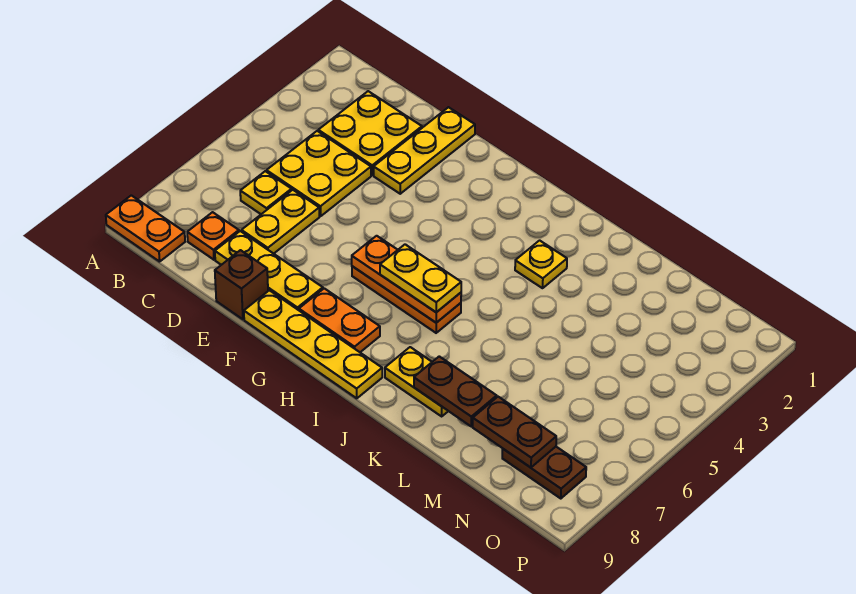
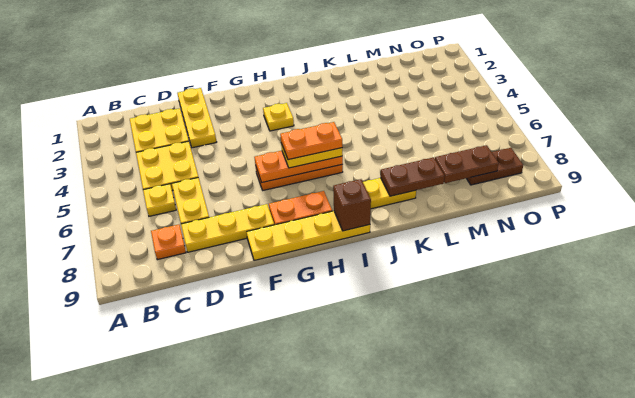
orange 1x2 plate [106,195,185,262] -> orange 1x2 plate moved to [280,122,342,160]
brown 1x1 brick [215,250,268,319] -> brown 1x1 brick moved to [333,179,371,231]
yellow 1x1 plate [515,240,567,288] -> yellow 1x1 plate moved to [263,103,294,131]

